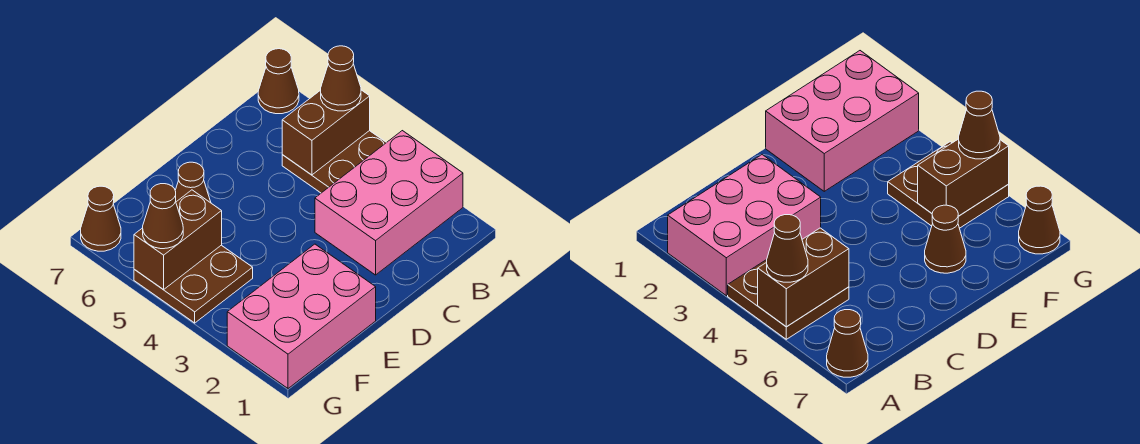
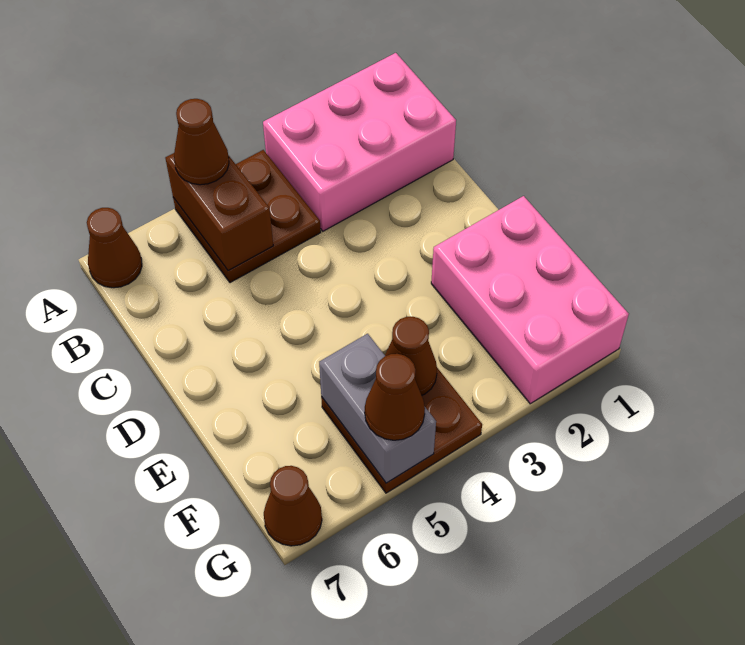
pink 2x3 brick [315,131,463,275] -> pink 2x3 brick turned to [263,53,456,231]
brown 1x1 cone [175,162,211,203] -> brown 1x1 cone moved to [385,317,437,395]
brown 1x2 brick [134,190,222,290] -> grey 1x2 brick [319,334,436,483]

